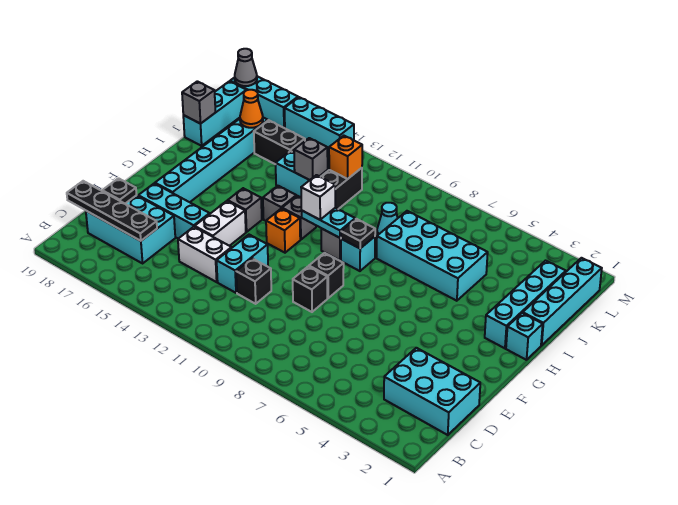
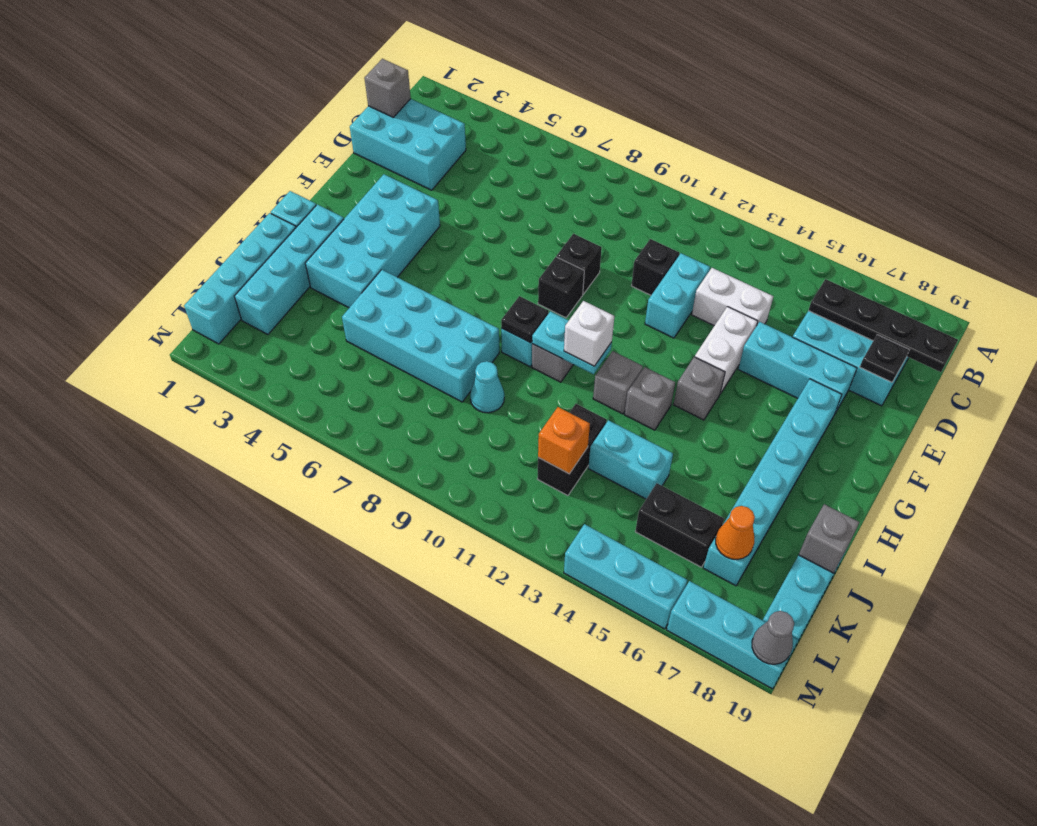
none -> cyan 2x4 brick [305,174,440,308]
orange 1x1 brick [266,208,300,253] -> none
grey 1x1 brick [294,138,328,180] -> grey 1x1 brick moved to [364,59,411,117]

